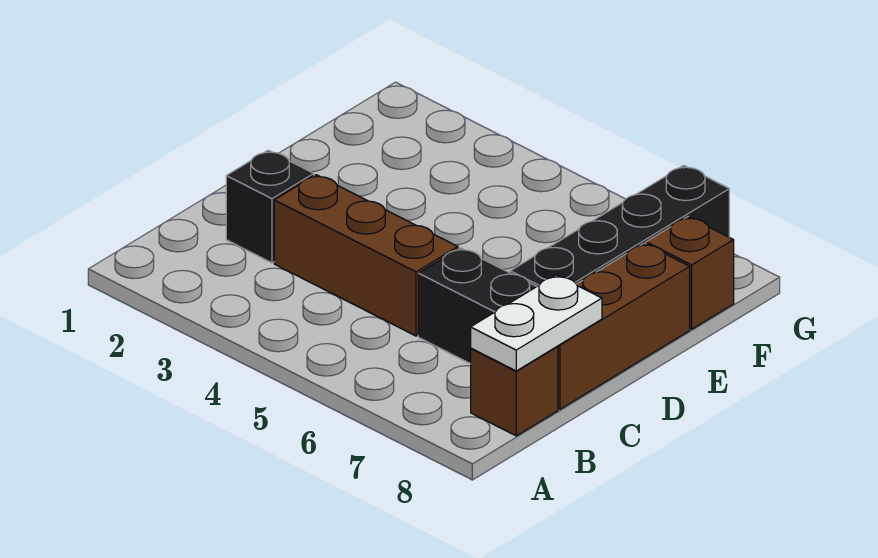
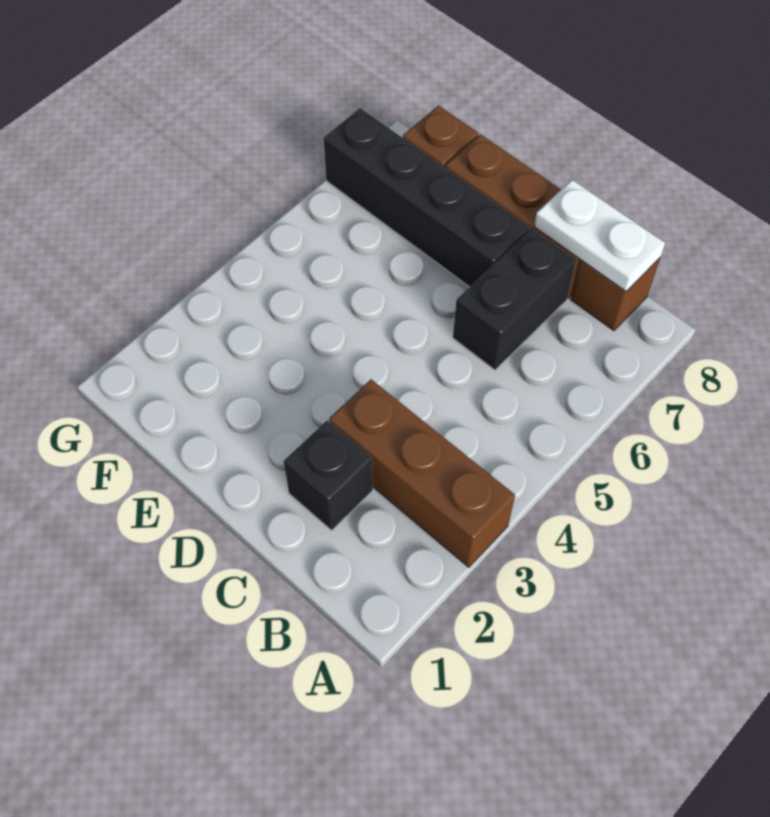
brown 1x3 brick [274,175,458,336] -> brown 1x3 brick turned to [329,379,515,567]

